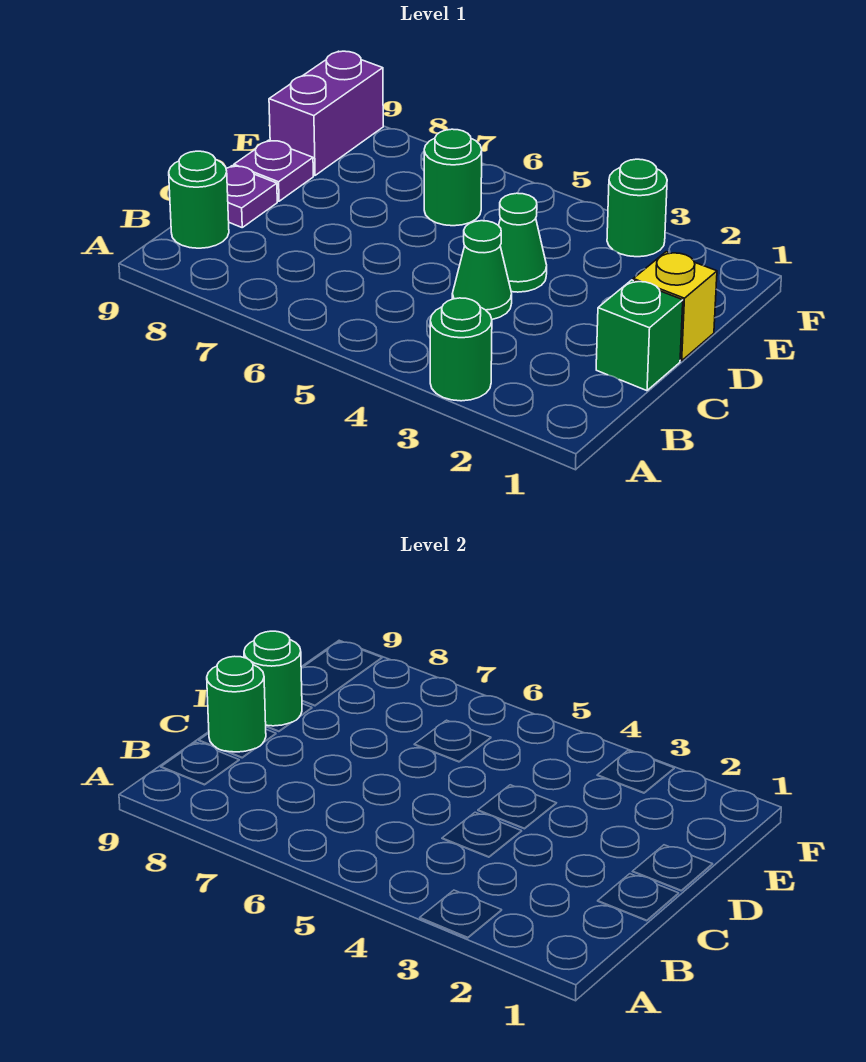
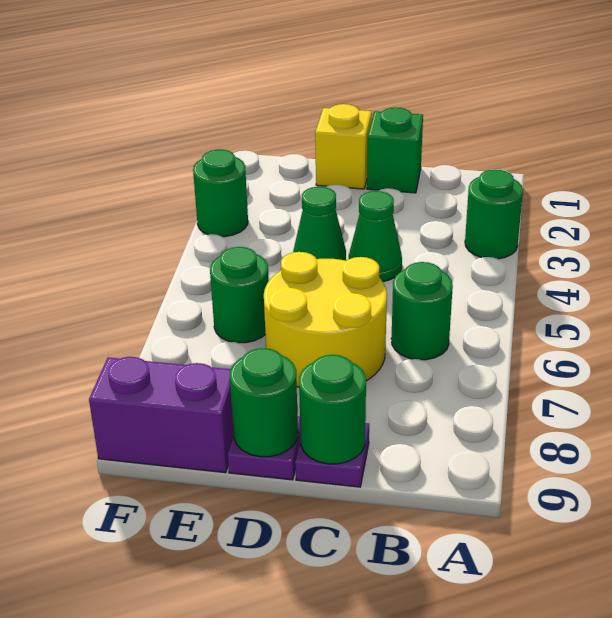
green 1x1 round brick [169,151,229,248] -> green 1x1 round brick moved to [391,262,453,360]
none -> yellow 2x2 round brick [264,252,387,387]

